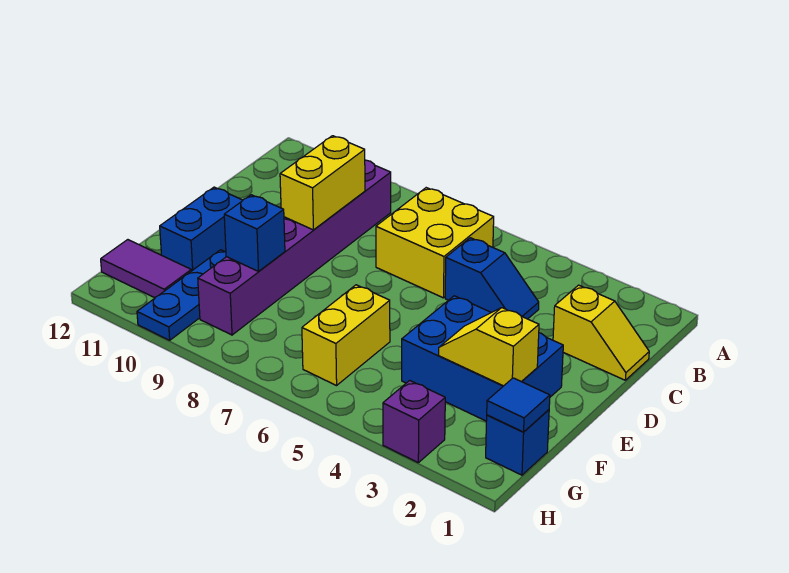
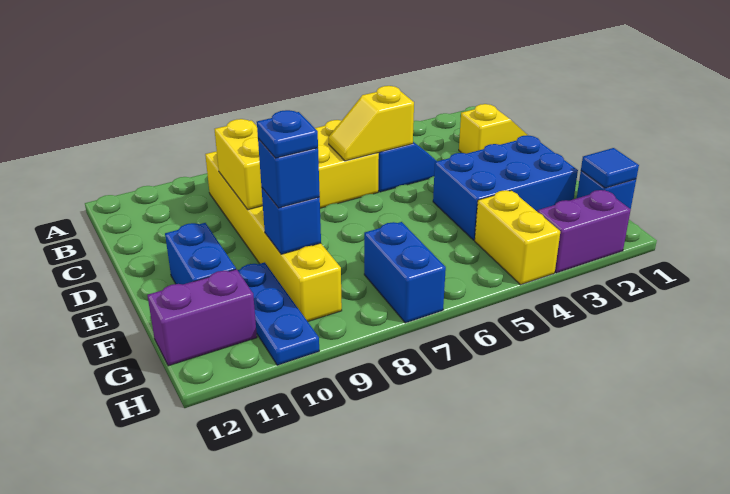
purple 1x6 brick [198,160,391,335] -> yellow 1x6 brick [205,151,342,321]
yellow 1x2 slope [439,308,539,386] -> yellow 1x2 slope moved to [329,86,414,161]
yellow 1x2 brick [302,285,390,386] -> yellow 1x2 brick moved to [475,190,560,285]
none -> blue 1x1 brick [258,139,320,208]
none -> blue 1x1 plate [257,110,318,158]
none -> blue 1x2 brick [364,222,446,323]
purple 1x2 tile [101,240,191,298] -> purple 1x2 brick [147,269,257,366]
purple 1x1 brick [383,380,445,463] -> purple 1x2 brick [537,190,631,273]

